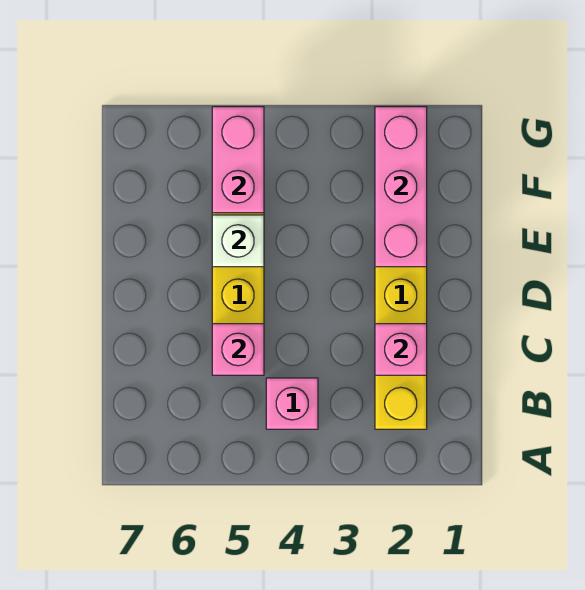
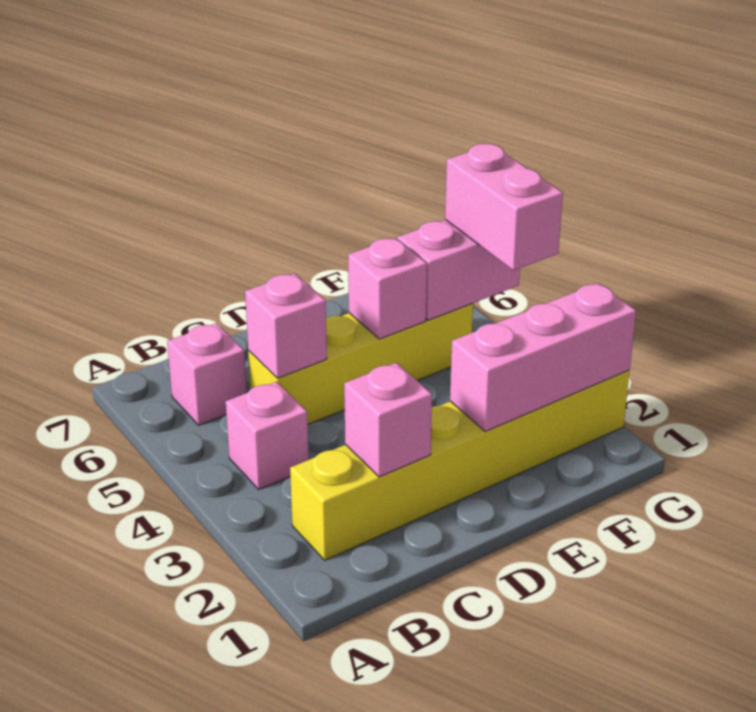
none -> pink 1x1 brick [167,323,247,425]
white 1x1 brick [212,215,264,267] -> pink 1x1 brick [348,238,427,339]
none -> pink 1x2 brick [445,144,563,271]

